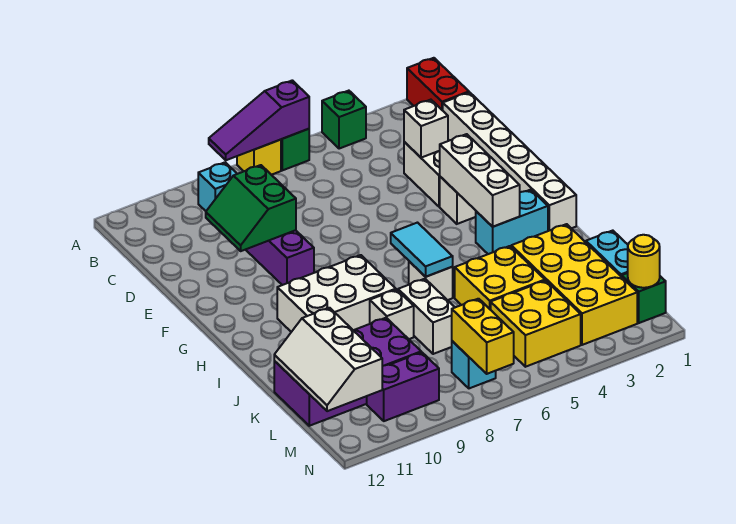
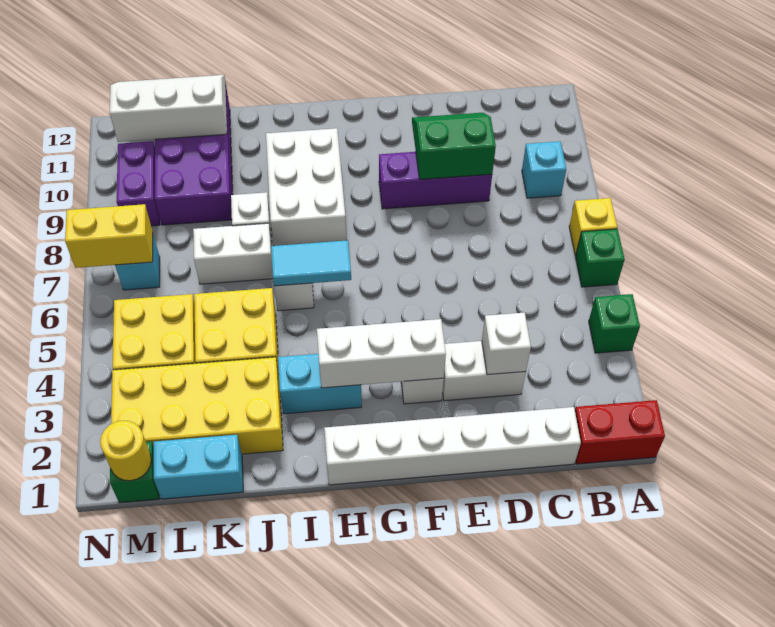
purple 1x3 slope [209,80,309,160] -> none
cyan 1x2 brick [476,190,548,254] -> cyan 1x2 brick turned to [278,354,362,414]

